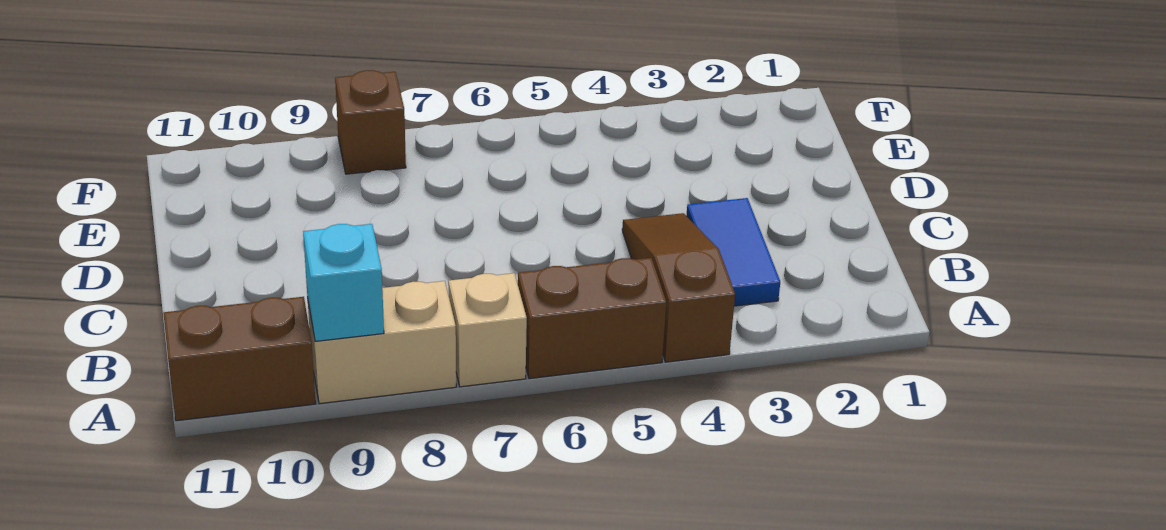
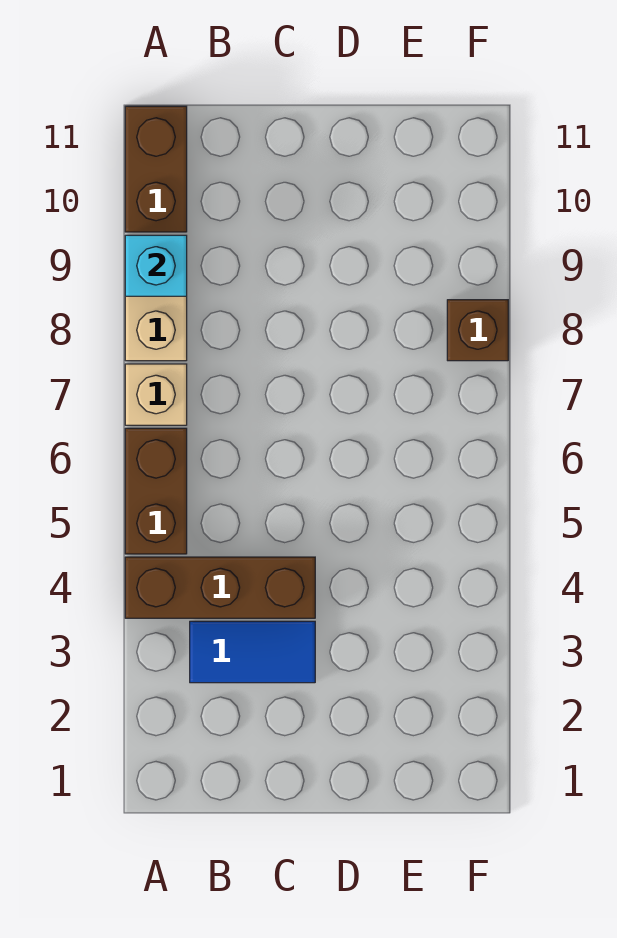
brown 1x3 slope [622,213,735,362] -> brown 1x3 brick [125,557,315,618]

